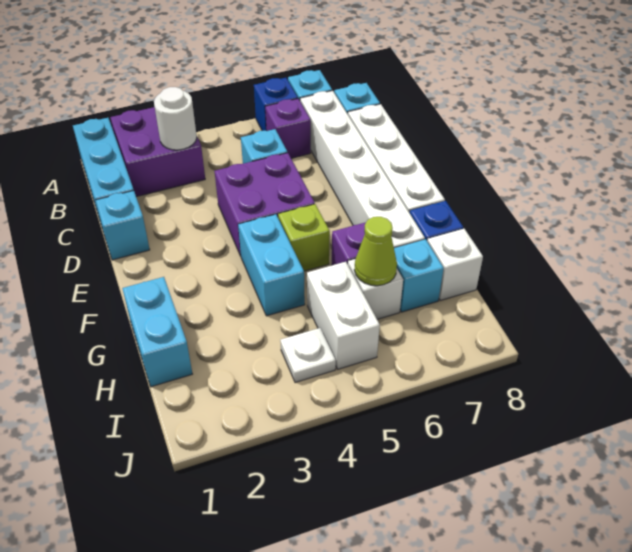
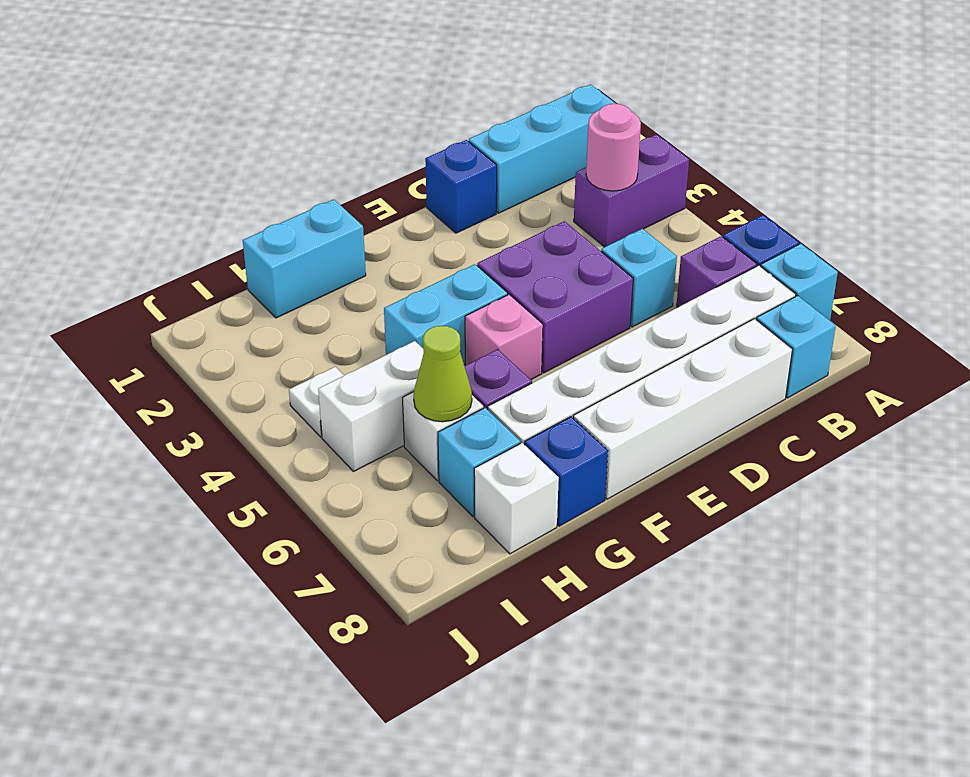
purple 2x2 brick [110,107,205,197] -> purple 1x2 brick [574,134,689,247]
white 1x1 round brick [154,87,197,150] -> pink 1x1 round brick [586,104,641,191]
cyan 1x1 brick [95,191,150,260] -> blue 1x1 brick [425,140,497,233]
lime 1x1 brick [278,204,330,271] -> pink 1x1 brick [465,294,543,379]

